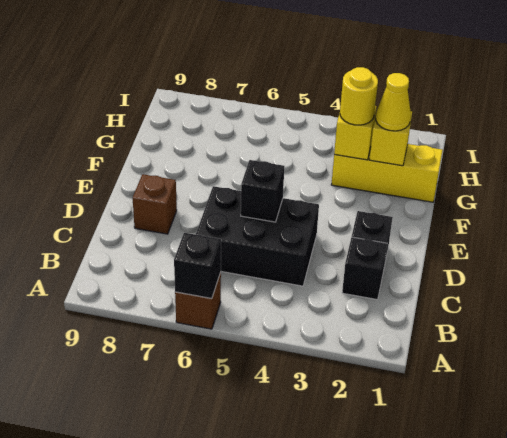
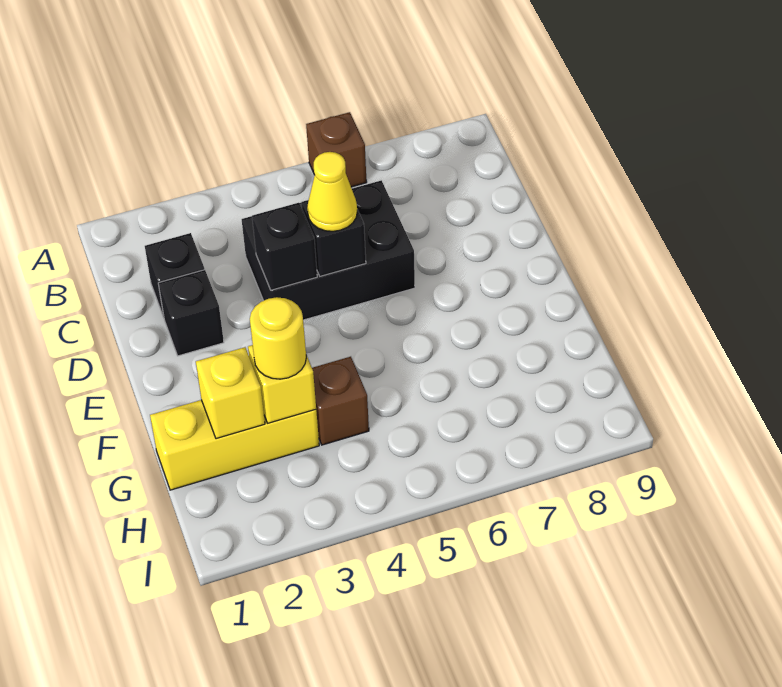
black 1x1 brick [174,233,221,299] -> black 1x1 brick moved to [252,203,317,290]
brown 1x1 brick [133,174,177,234] -> brown 1x1 brick moved to [312,357,369,445]
yellow 1x1 cone [376,73,411,131] -> yellow 1x1 cone moved to [307,152,357,231]

